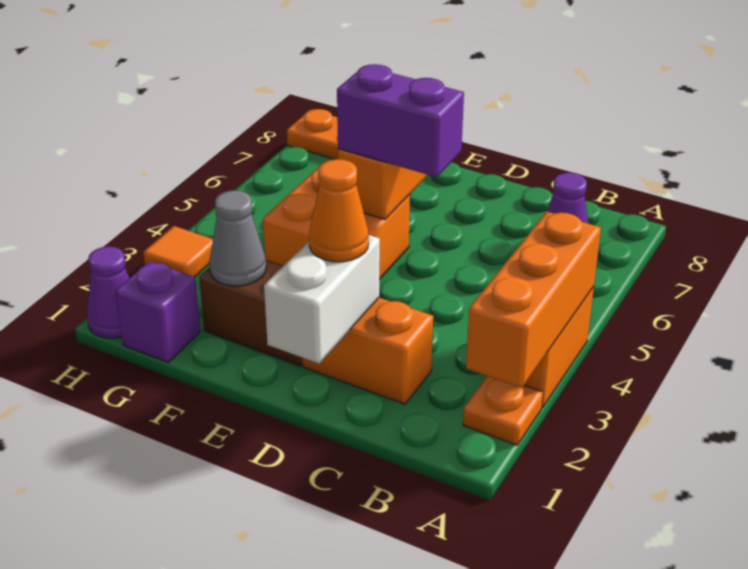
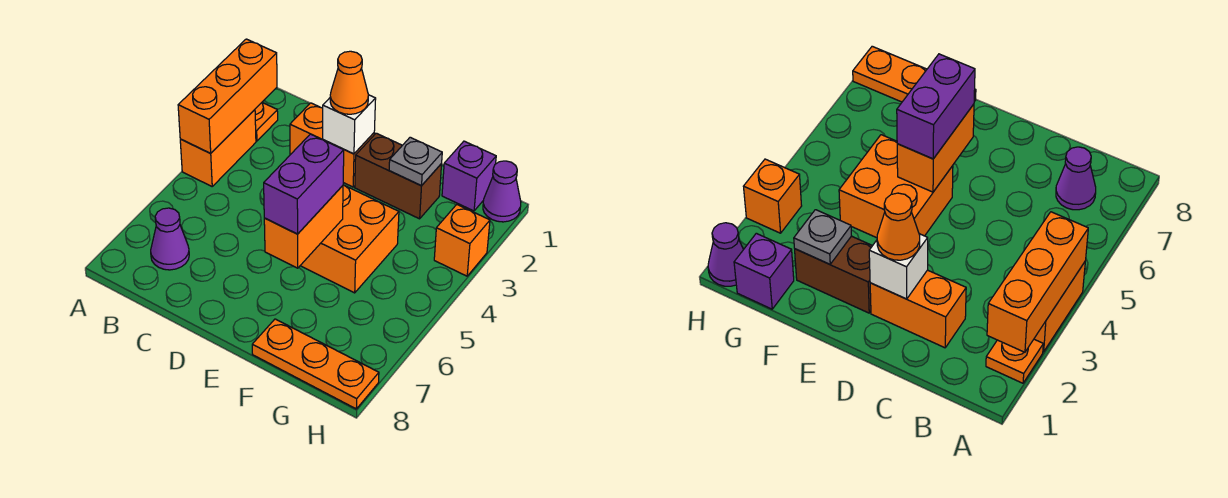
white 1x2 brick [264,235,380,364] -> white 1x1 brick [323,95,376,154]
purple 1x2 brick [337,64,464,177] -> purple 1x2 brick turned to [264,134,344,234]
grey 1x1 cone [209,190,266,286] -> grey 1x1 plate [389,137,442,186]
orange 1x1 tile [143,226,213,277] -> orange 1x1 brick [434,205,490,276]

